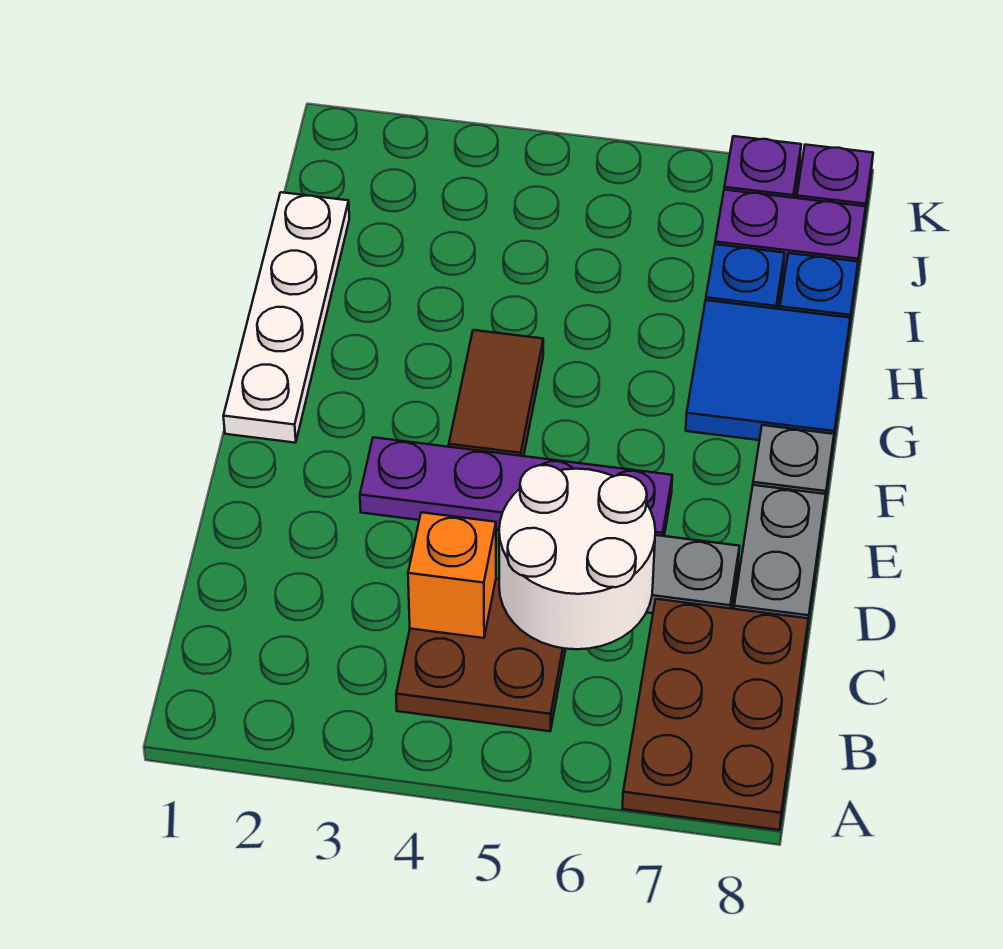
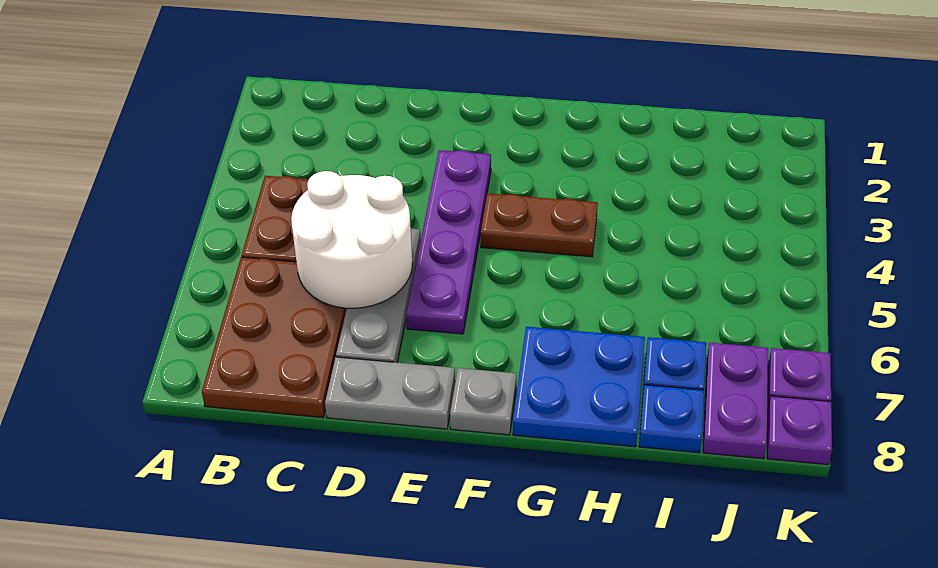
brown 2x3 plate [622,599,808,830] -> brown 2x3 plate turned to [202,257,347,418]
orange 1x1 brick [408,512,496,638] -> none
white 1x4 plate [223,192,349,443] -> none
brown 1x2 tile [449,330,543,456] -> brown 1x2 plate [481,193,598,257]
blue 2x2 tile [686,300,850,443] -> blue 2x2 plate [513,327,645,447]

